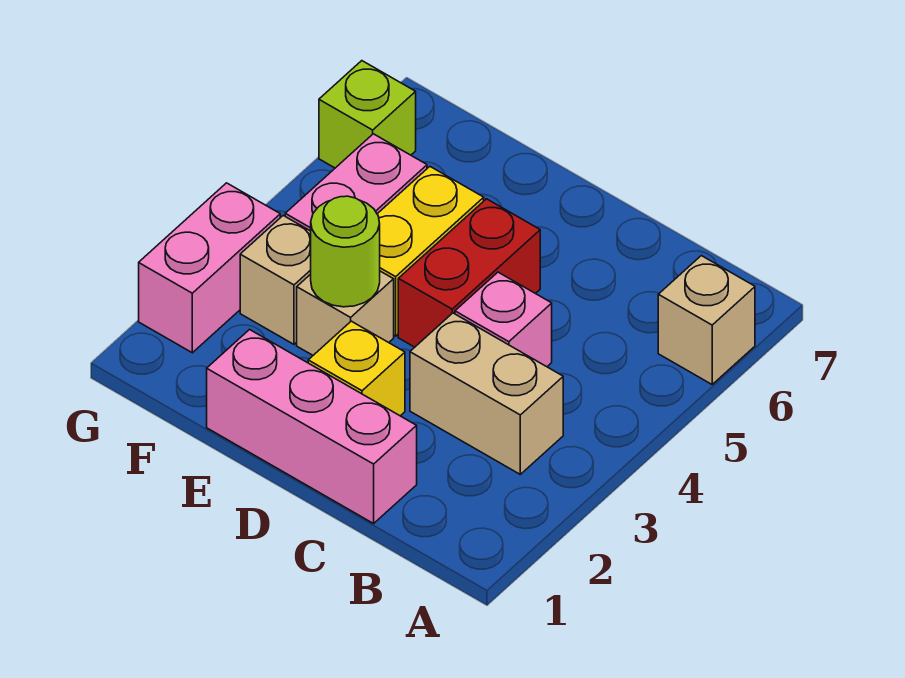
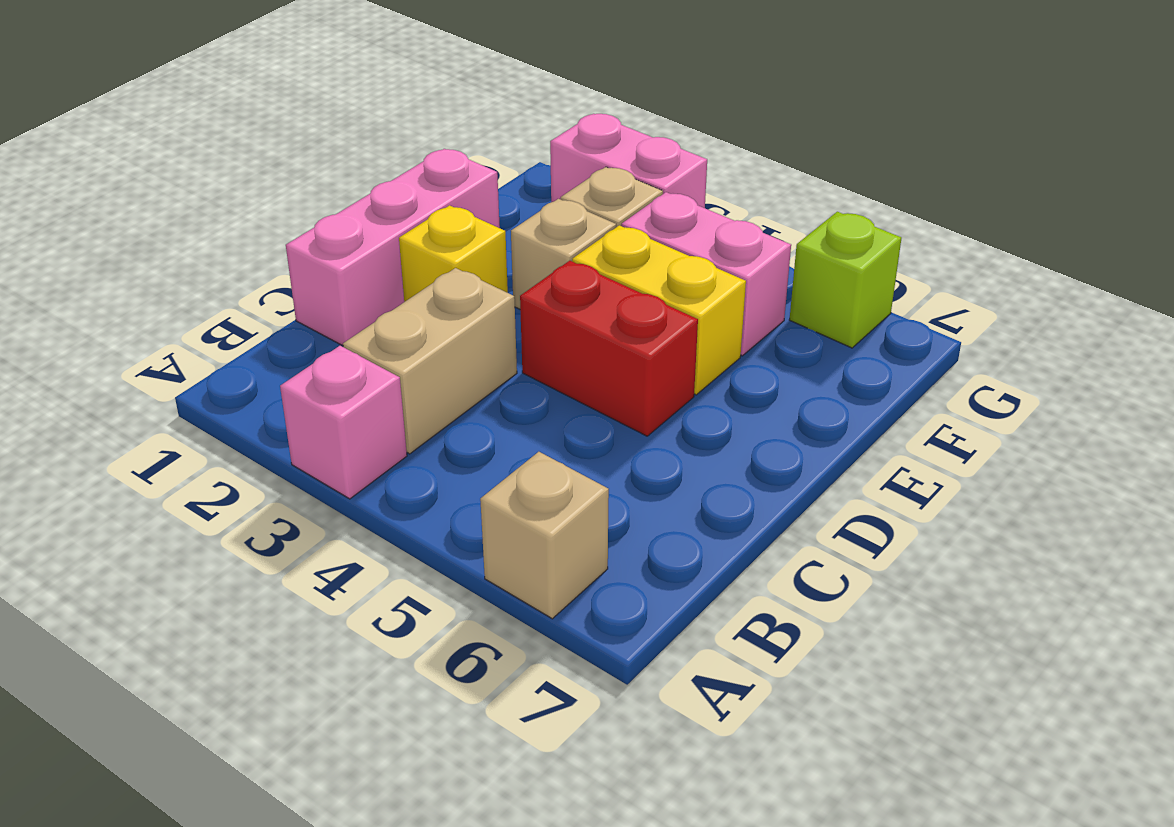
pink 1x1 brick [455,272,552,367] -> pink 1x1 brick moved to [280,346,407,499]
lime 1x1 round brick [311,196,380,307] -> none

